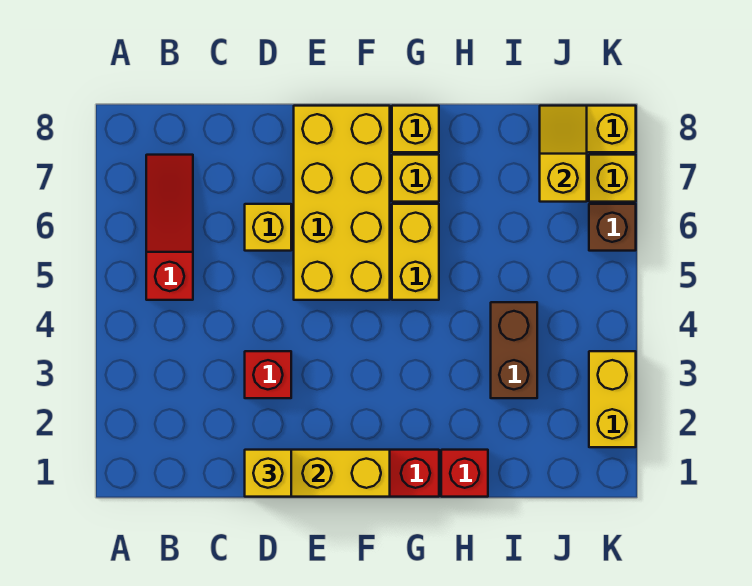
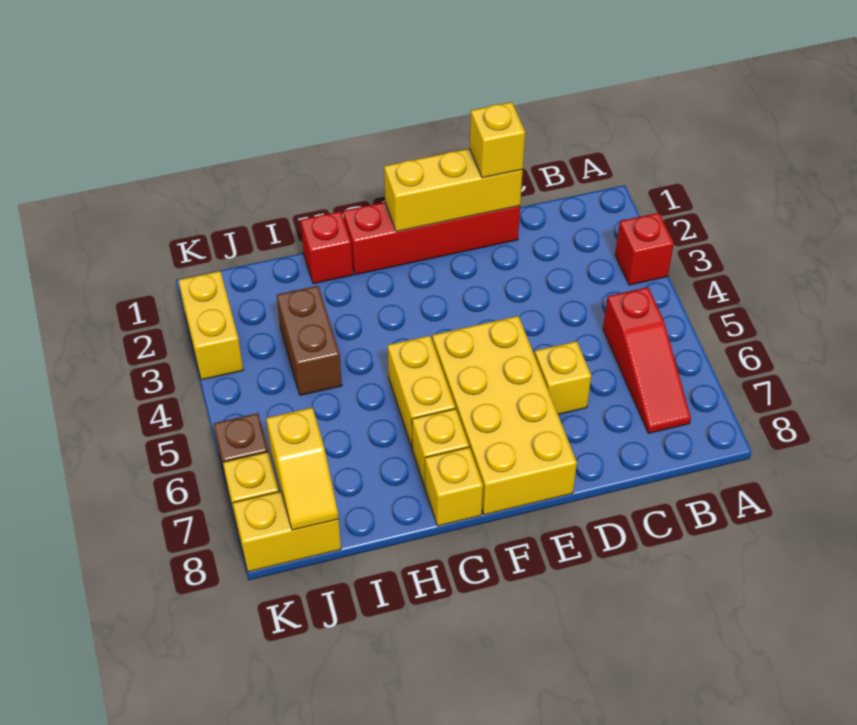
red 1x1 brick [245,351,291,398] -> red 1x1 brick moved to [615,213,674,285]

